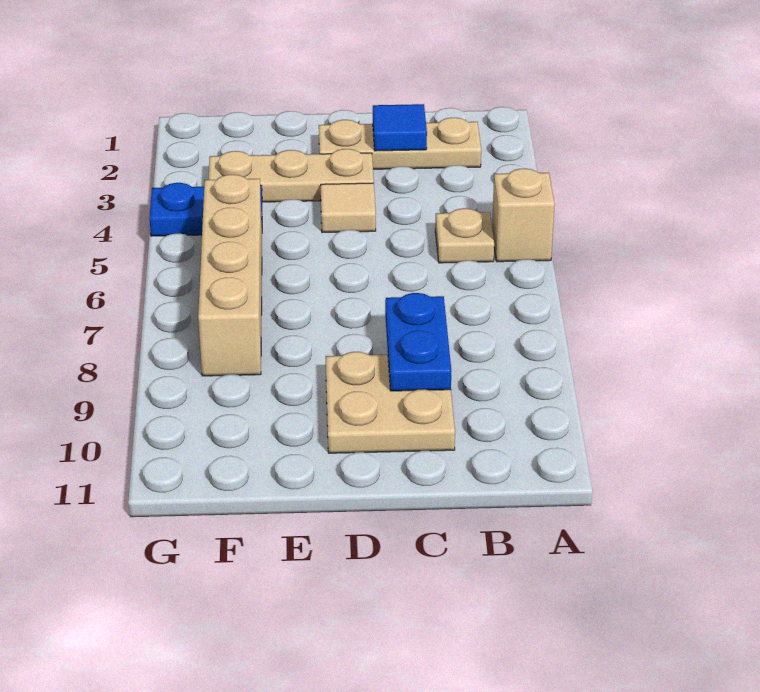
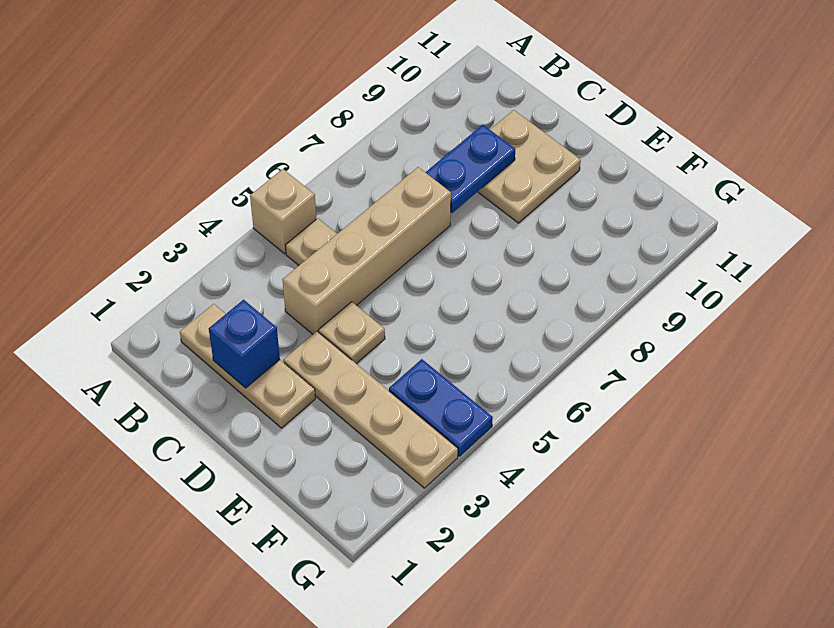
blue 1x1 tile [373,104,427,151] -> blue 1x1 brick [209,300,280,388]
tan 1x3 plate [209,149,374,202] -> tan 1x4 plate [283,331,458,488]
tan 1x1 tile [321,183,376,232] -> tan 1x1 plate [319,302,385,364]
tan 1x4 brick [198,175,262,376] -> tan 1x4 brick moved to [283,167,451,334]

